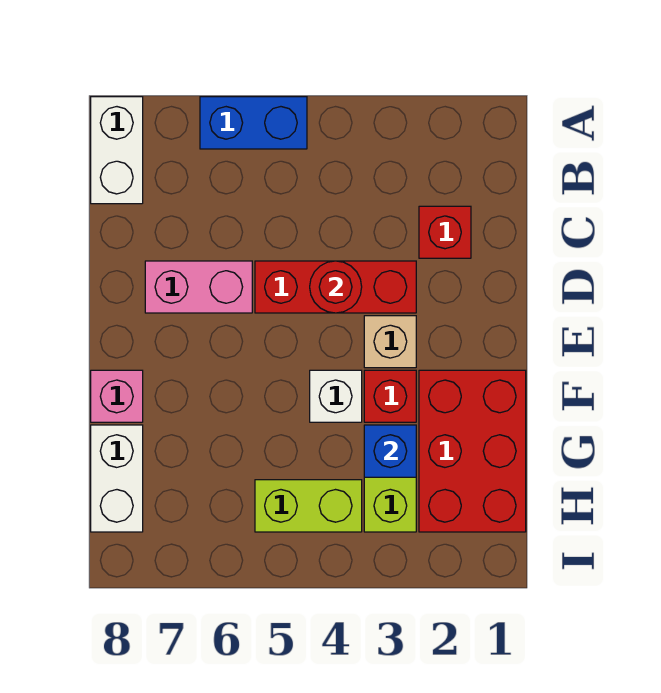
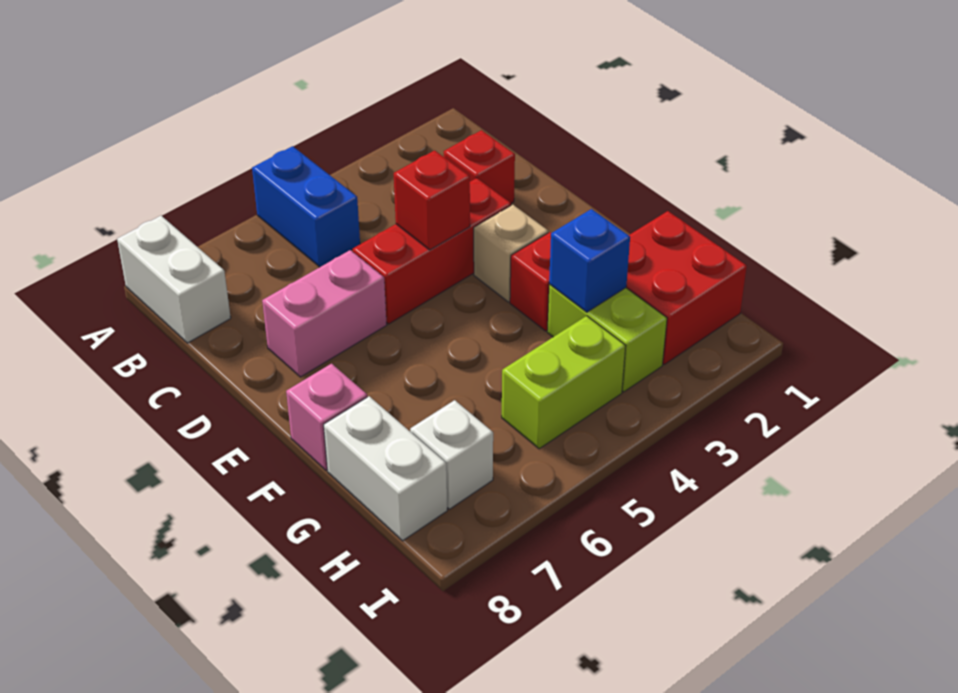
blue 1x2 brick [200,97,307,149] -> blue 1x2 brick turned to [252,146,360,267]
red 1x1 round brick [310,261,362,313] -> red 1x1 brick [394,150,470,250]
red 2x3 brick [419,370,526,532] -> red 2x2 brick [626,211,747,364]
white 1x1 brick [310,370,362,422] -> white 1x1 brick moved to [410,400,493,509]

